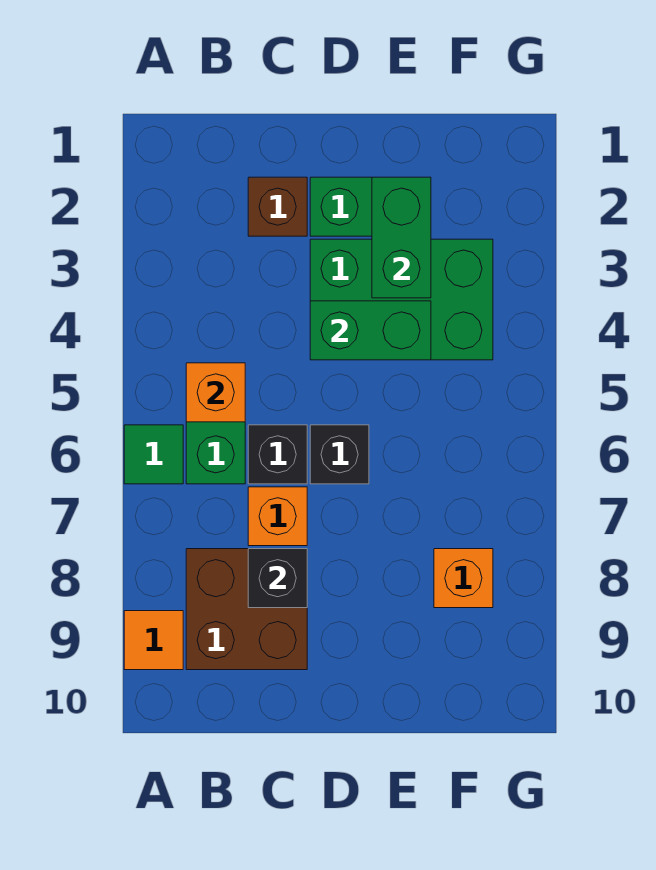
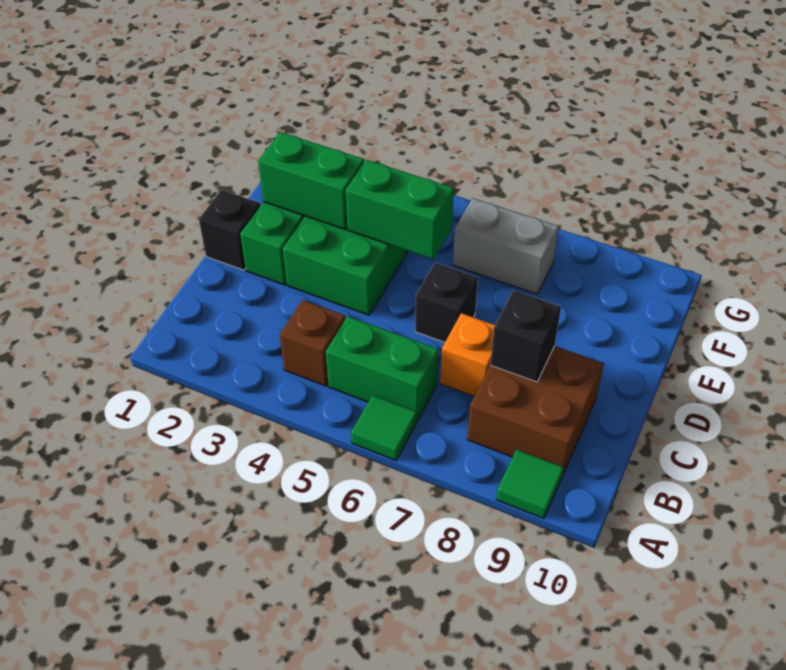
orange 1x1 tile [124,611,183,670] -> green 1x1 tile [496,449,564,518]
orange 1x1 brick [186,363,245,422] -> none
brown 1x1 brick [248,177,307,236] -> brown 1x1 brick moved to [280,300,345,386]
black 1x1 brick [248,425,307,484] -> black 1x1 brick moved to [199,190,261,270]
green 1x2 brick [310,301,431,360] -> green 1x2 brick turned to [346,160,454,260]
none -> grey 1x2 brick [453,198,559,294]
orange 1x1 brick [434,549,493,608] -> none

